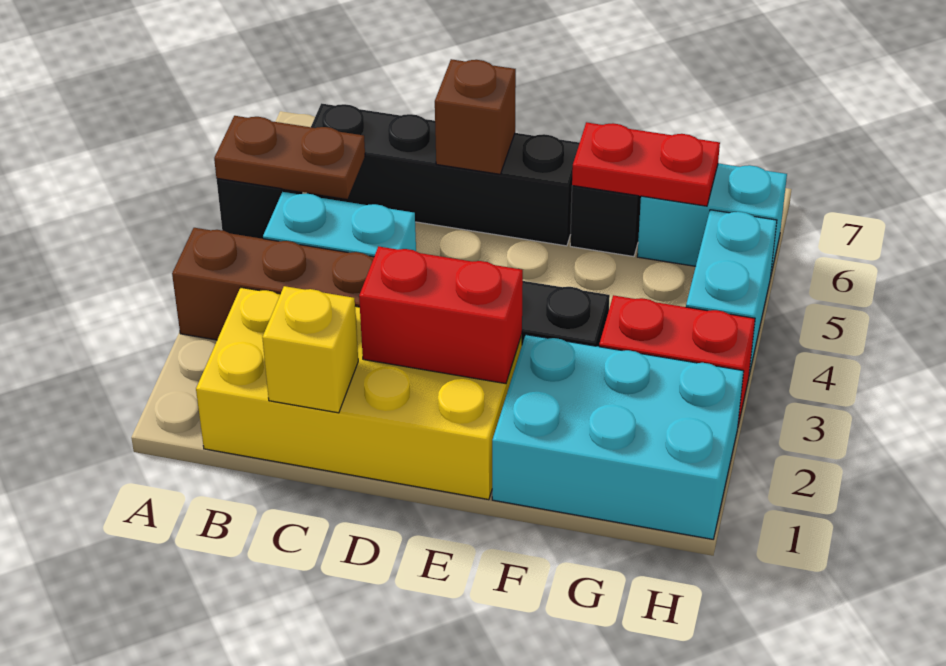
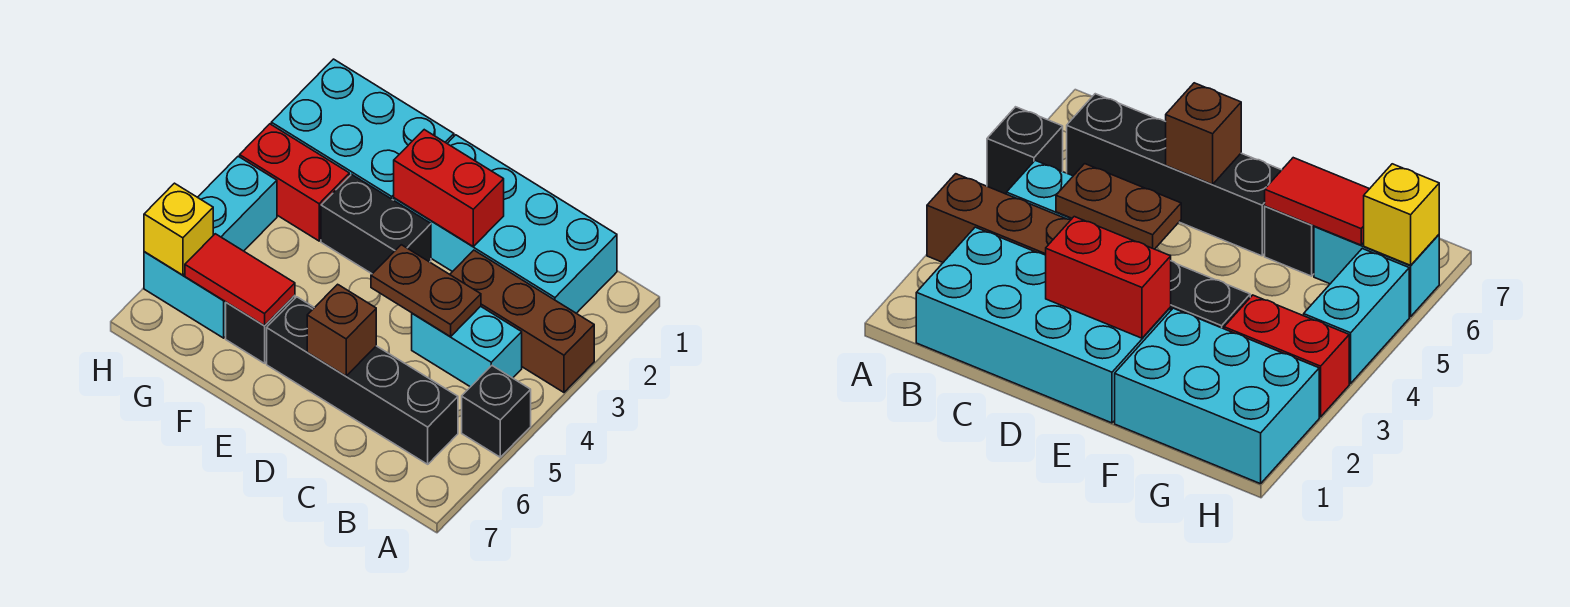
brown 1x2 plate [214,116,365,199] -> brown 1x2 plate moved to [371,245,481,337]
yellow 2x4 brick [196,287,522,500] -> cyan 2x4 brick [394,135,617,313]
yellow 1x1 brick [262,286,358,413] -> yellow 1x1 brick moved to [144,183,213,275]
red 1x2 plate [572,122,720,206] -> red 1x2 tile [185,234,295,326]

